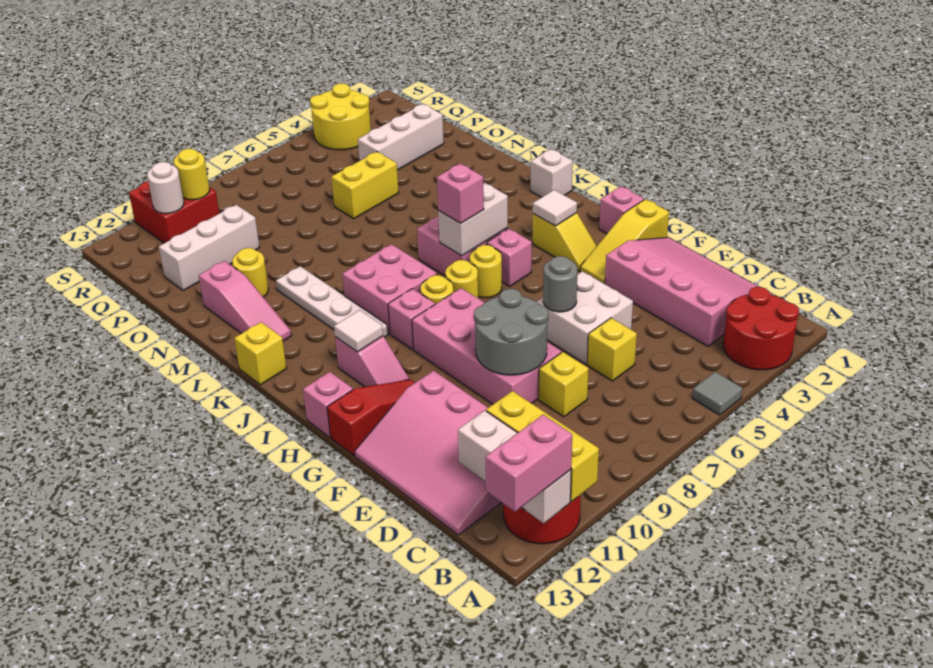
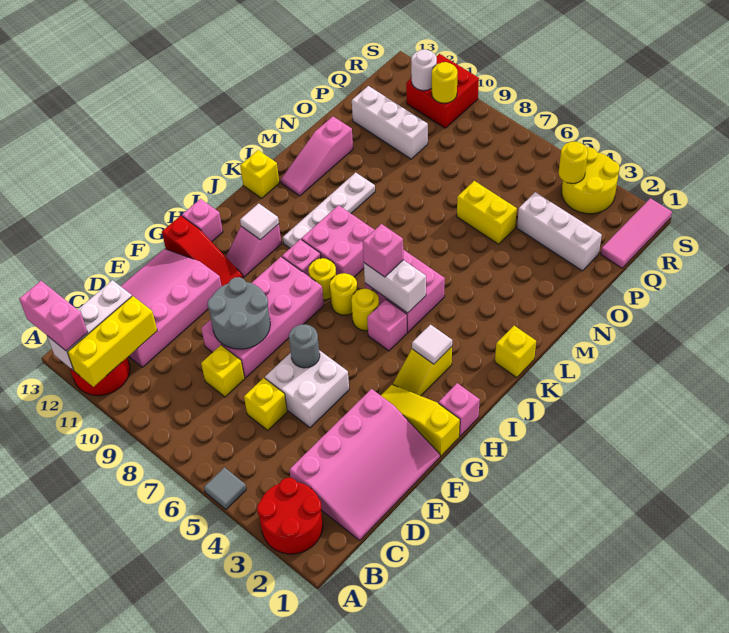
white 1x1 brick [531,149,573,197] -> yellow 1x1 brick [495,326,536,378]
yellow 1x1 round brick [232,248,268,297] -> yellow 1x1 round brick moved to [559,142,588,183]
none -> pink 1x3 tile [601,198,672,268]

